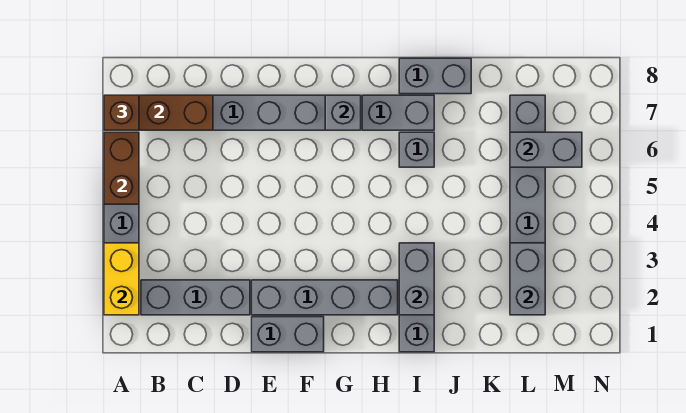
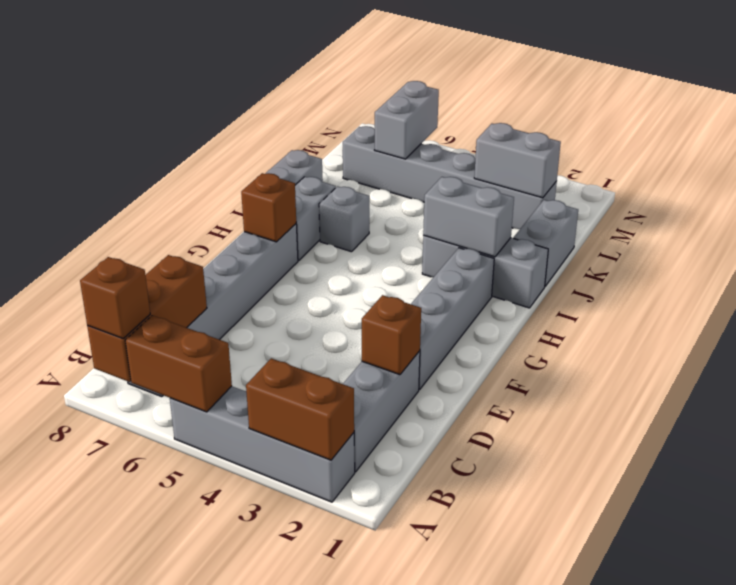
yellow 1x2 brick [104,243,139,315] -> brown 1x2 brick [246,358,354,460]
none -> brown 1x1 brick [362,295,421,375]
grey 1x2 brick [252,317,324,352] -> grey 1x2 brick moved to [513,200,578,286]
grey 1x1 brick [325,95,361,130] -> brown 1x1 brick [241,173,296,242]

